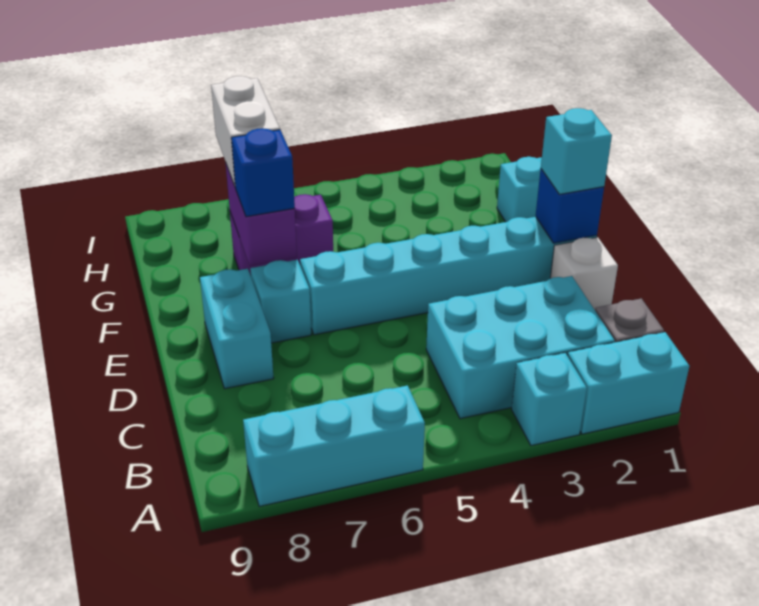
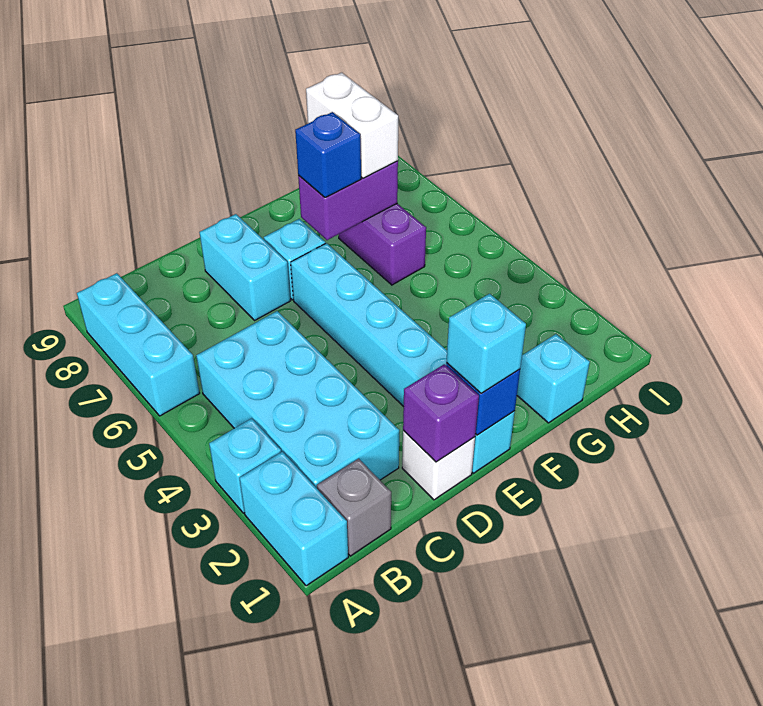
cyan 2x3 brick [426,276,615,419] -> cyan 2x4 brick [196,311,399,488]
none -> purple 1x1 brick [403,364,479,462]
cyan 1x2 brick [200,269,274,389] -> cyan 1x2 brick turned to [199,214,290,320]
white 1x2 brick [211,76,280,186] -> white 1x2 brick turned to [306,73,398,178]

